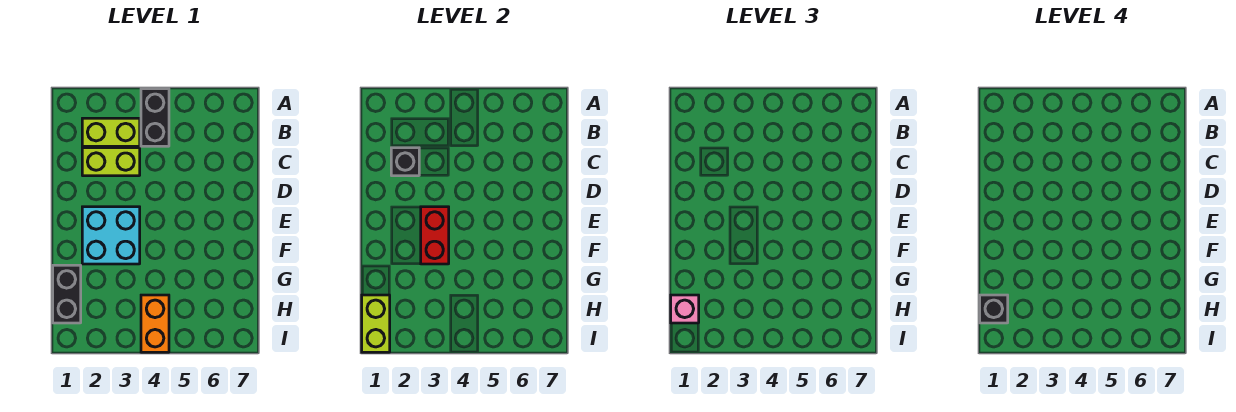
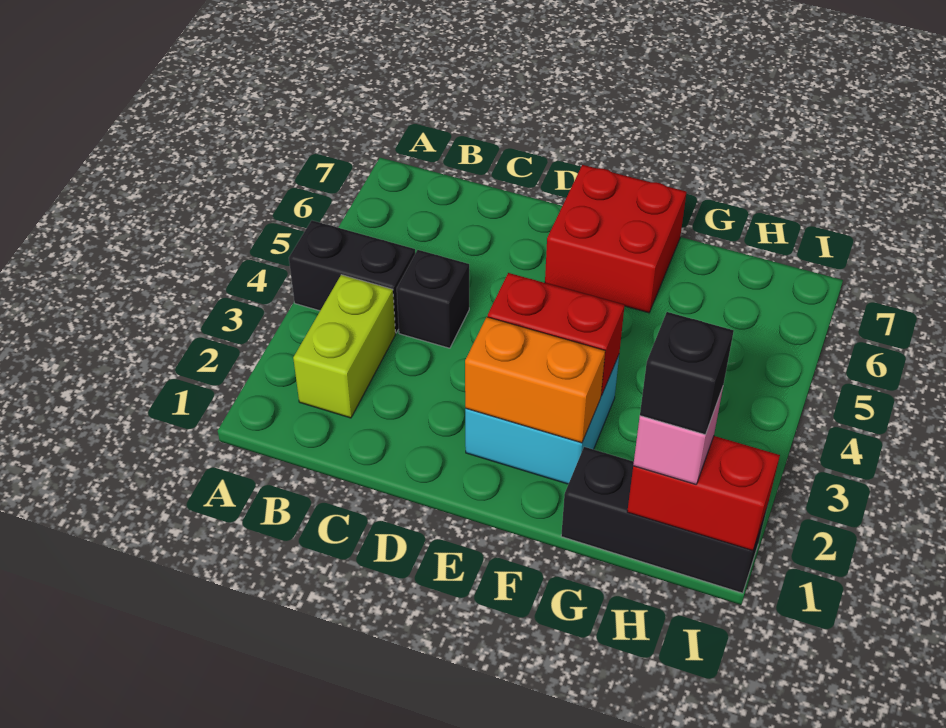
lime 1x2 brick [82,148,140,176] -> none
black 1x1 brick [391,148,419,176] -> black 1x1 brick moved to [397,250,469,348]
none -> red 2x2 brick [545,165,687,313]
black 1x2 brick [53,265,81,323] -> black 1x3 brick [561,447,767,593]
lime 1x2 brick [362,295,390,352] -> red 1x2 brick [627,436,780,551]
orange 1x2 brick [141,295,169,352] -> orange 1x2 brick moved to [465,317,605,443]

